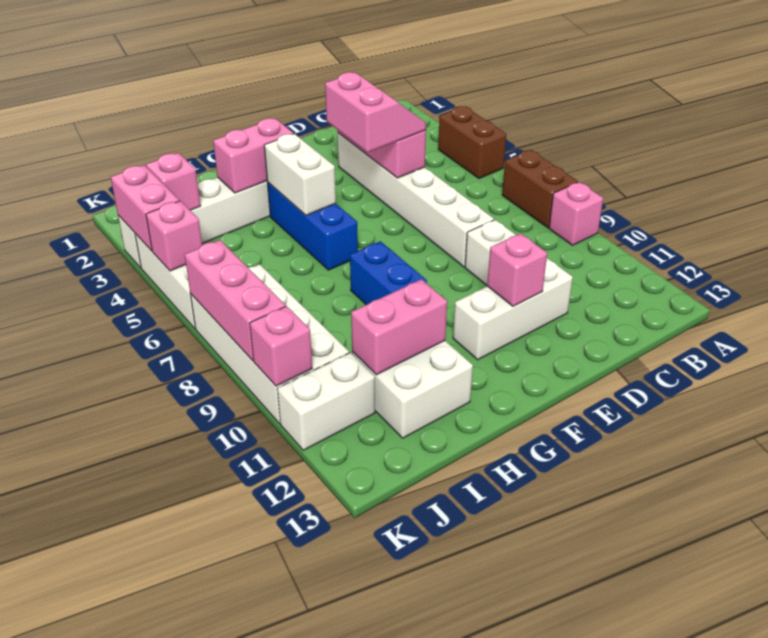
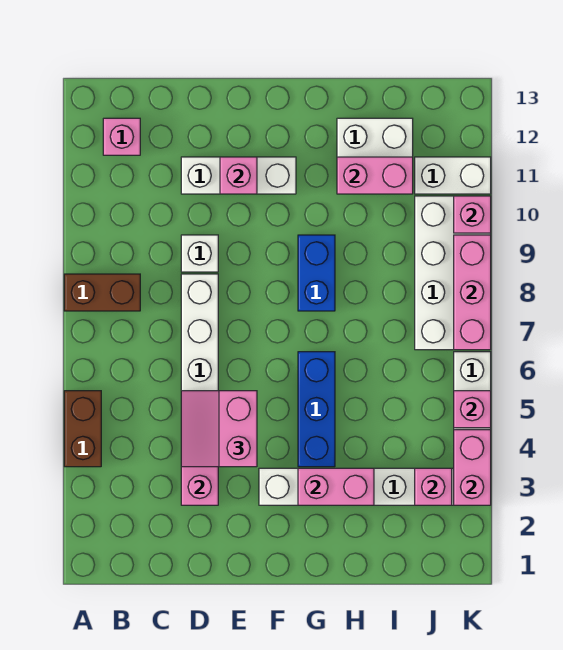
brown 1x2 brick [502,150,578,228] -> brown 1x2 brick turned to [64,274,140,311]
pink 1x1 brick [549,182,603,245] -> pink 1x1 brick moved to [103,118,140,155]
white 1x2 brick [264,134,336,215] -> none

